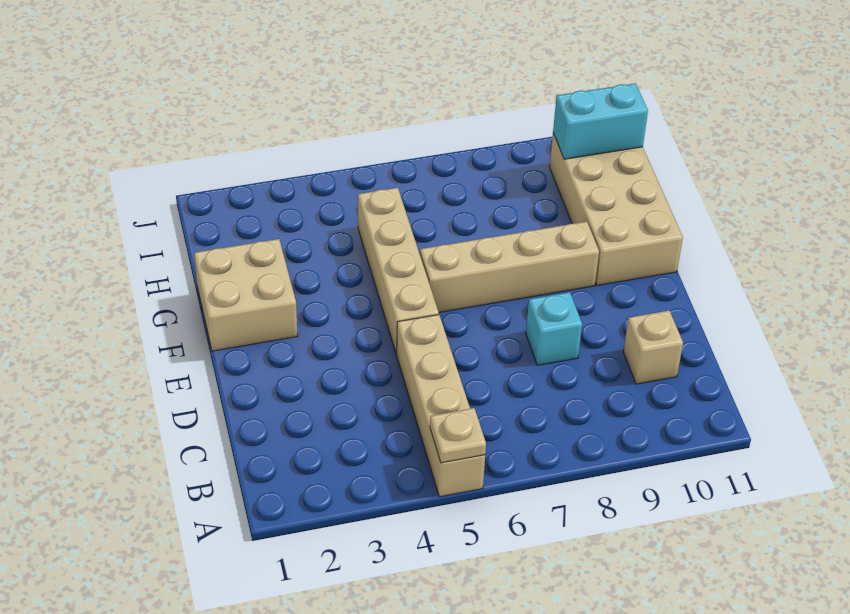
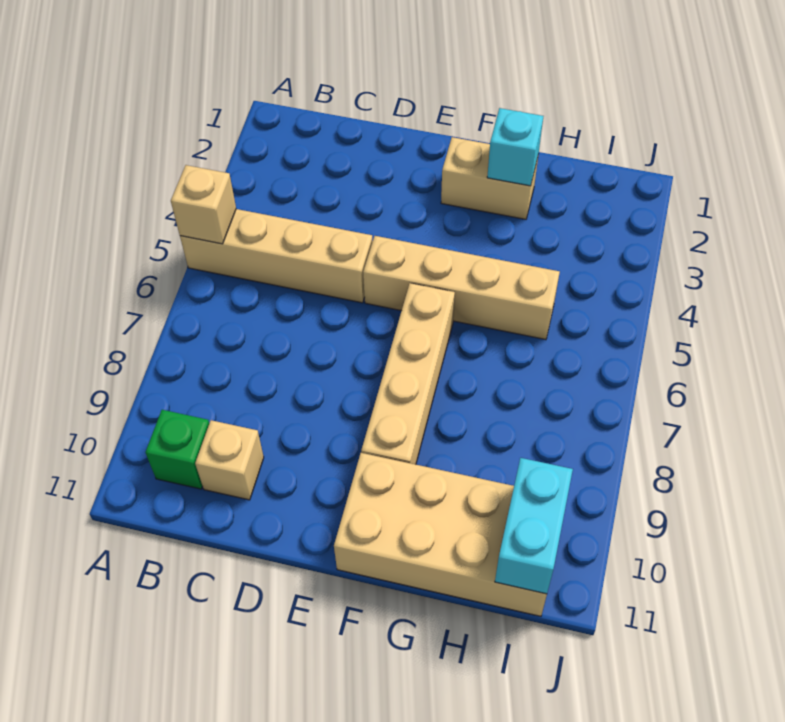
tan 1x1 plate [430,408,486,463] -> tan 1x1 brick [171,165,236,244]
none -> green 1x1 brick [146,410,209,489]
cyan 1x1 brick [526,292,582,365] -> cyan 1x1 brick moved to [487,108,543,186]
tan 2x2 brick [194,239,298,351] -> tan 1x2 brick [441,137,538,219]

